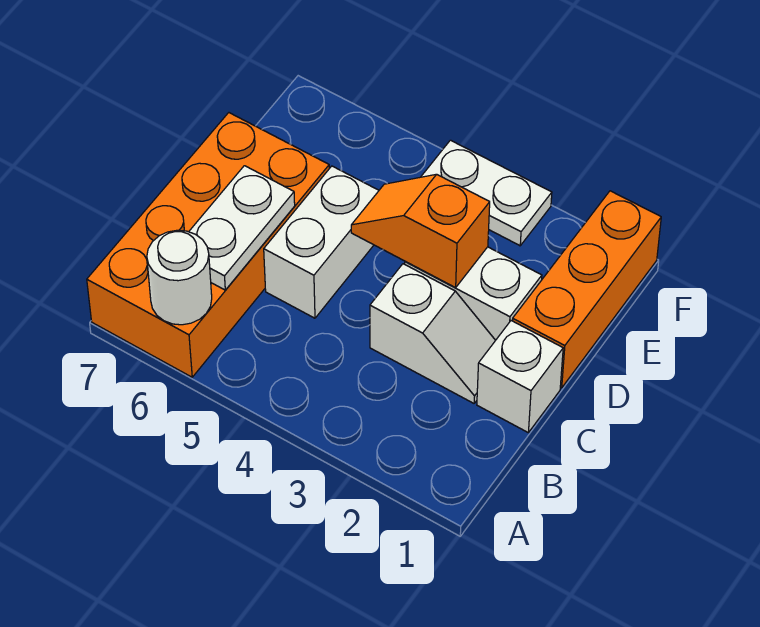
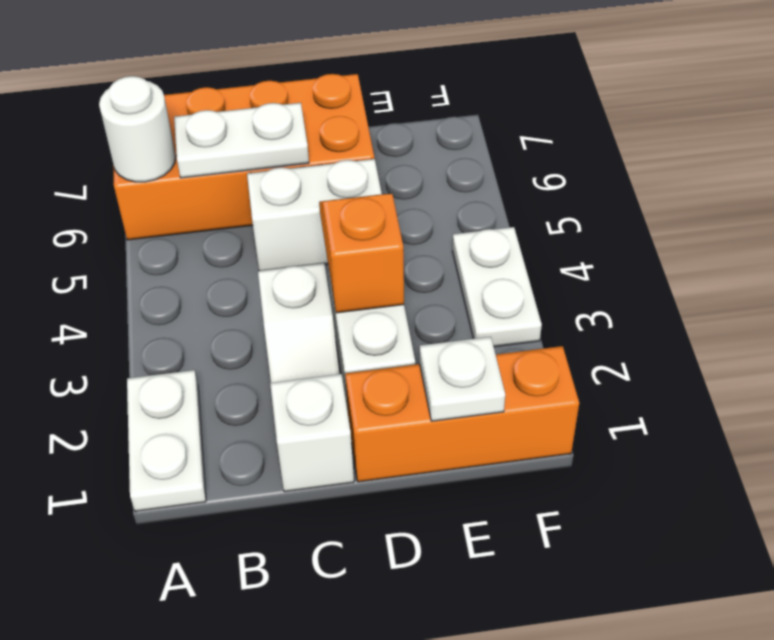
none -> white 1x2 plate [127,370,206,511]
none -> white 1x1 plate [420,337,505,421]

